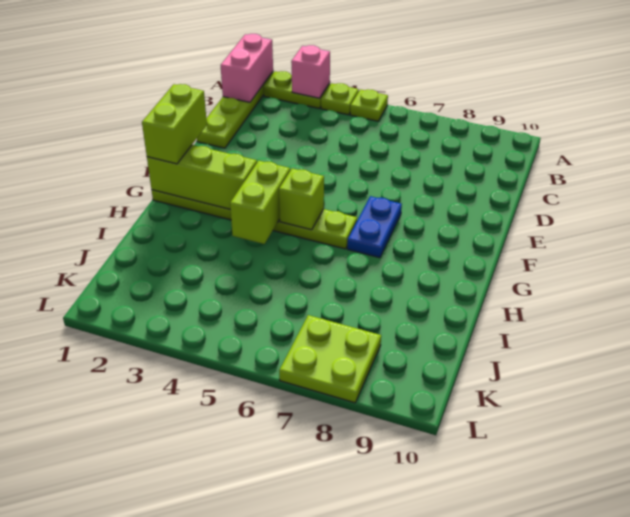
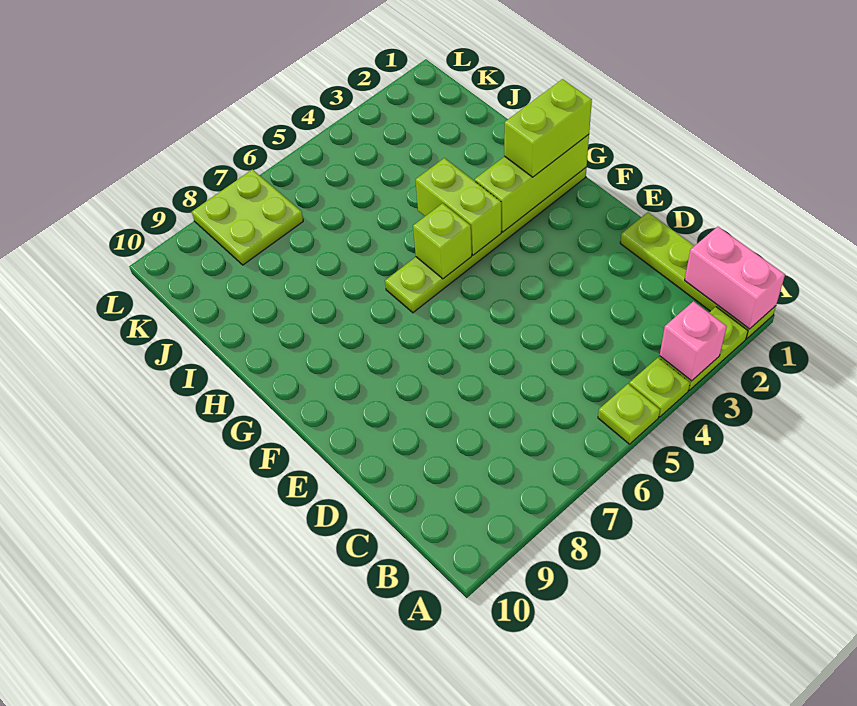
lime 1x2 brick [142,84,207,164] -> lime 1x2 brick turned to [504,79,592,177]
blue 1x2 plate [347,196,402,258] -> none

